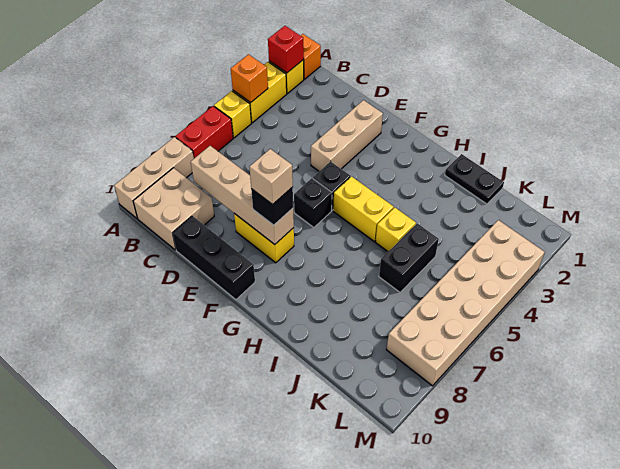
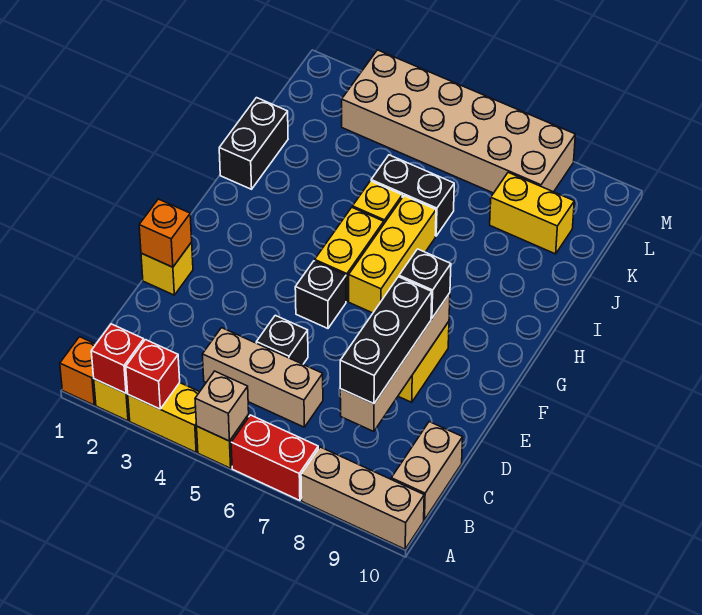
none -> red 1x1 brick [126,340,180,409]
orange 1x1 brick [231,54,268,103] -> orange 1x1 brick moved to [139,199,192,267]
tan 2x2 brick [133,168,214,250] -> tan 1x2 brick [391,422,463,520]
black 1x3 brick [173,216,255,300] -> black 1x3 brick moved to [340,277,432,404]
none -> yellow 1x1 brick [141,242,193,295]
tan 1x3 brick [311,100,383,171] -> tan 1x3 brick moved to [202,328,323,427]
black 1x1 brick [294,178,332,227] -> black 1x1 brick moved to [256,315,308,364]
tan 1x1 brick [250,149,293,205] -> tan 1x1 brick moved to [195,371,249,441]
none -> yellow 1x3 brick [349,196,436,313]
black 1x2 plate [445,154,504,204] -> black 1x2 brick [219,98,288,189]
none -> yellow 1x2 brick [490,173,574,254]

